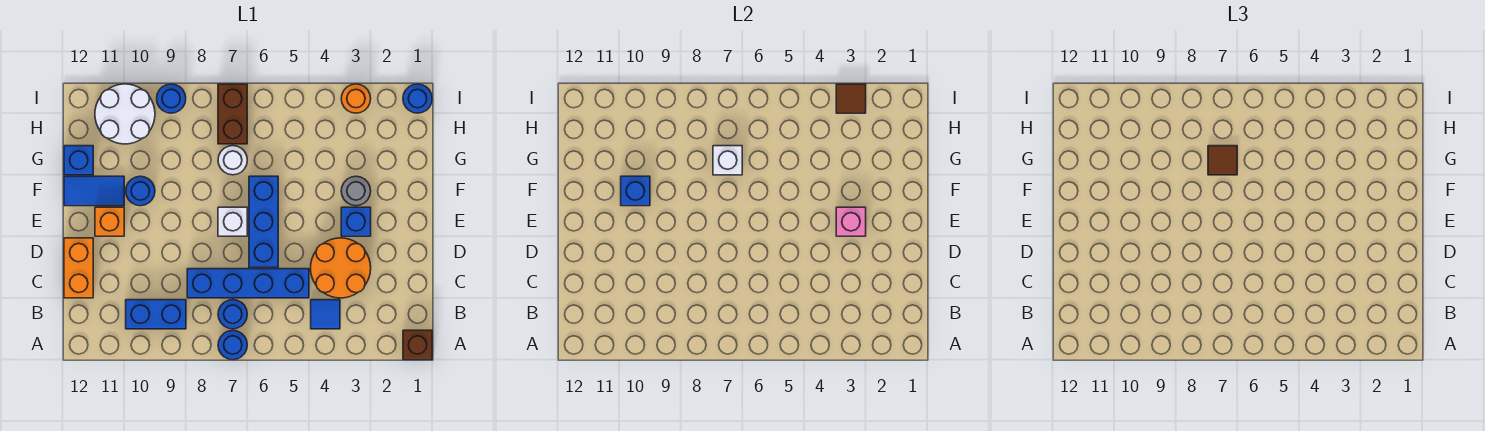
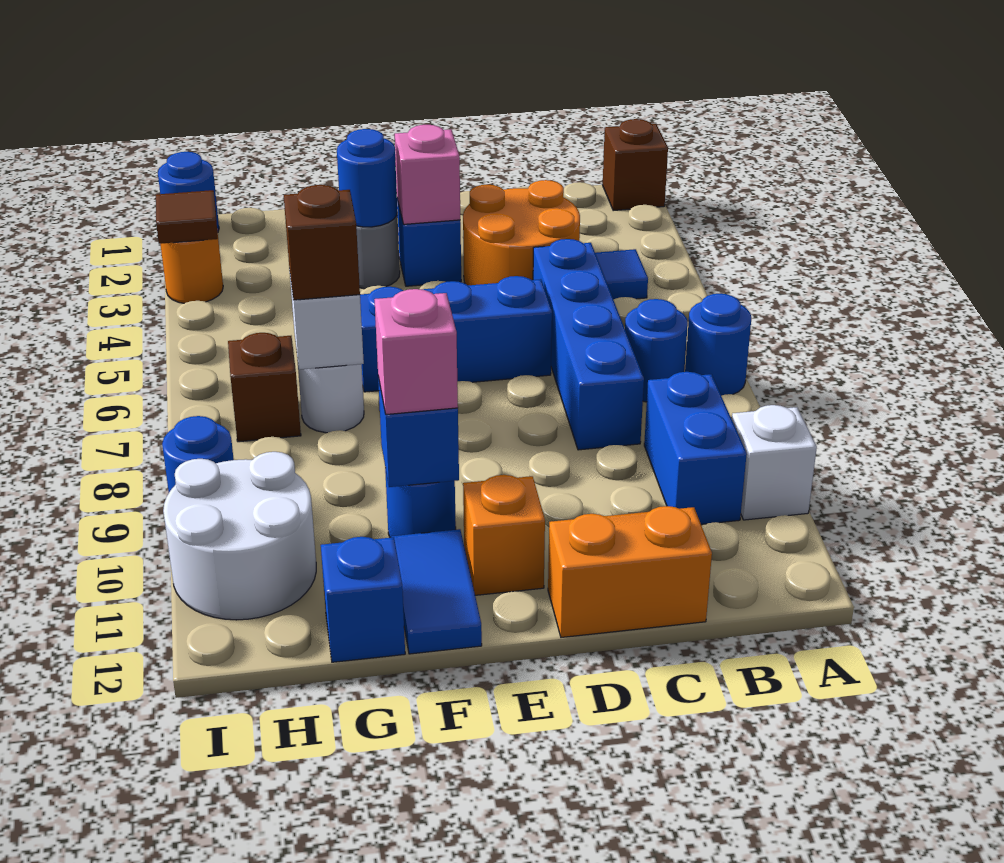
white 1x1 brick [218,207,247,236] -> white 1x1 brick moved to [732,405,817,520]
none -> blue 1x1 round brick [337,129,397,227]
none -> pink 1x1 brick [375,289,458,415]
brown 1x1 tile [1208,146,1237,175] -> brown 1x1 brick [284,185,360,300]
brown 1x2 brick [218,84,247,144] -> brown 1x1 brick [228,333,301,442]

